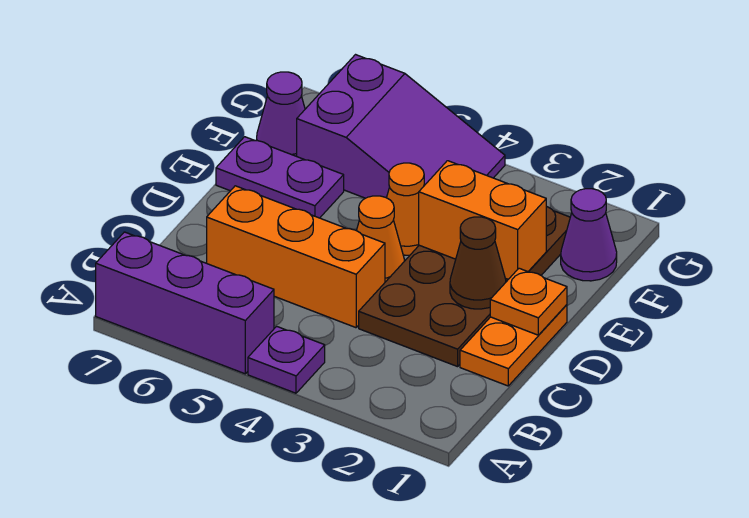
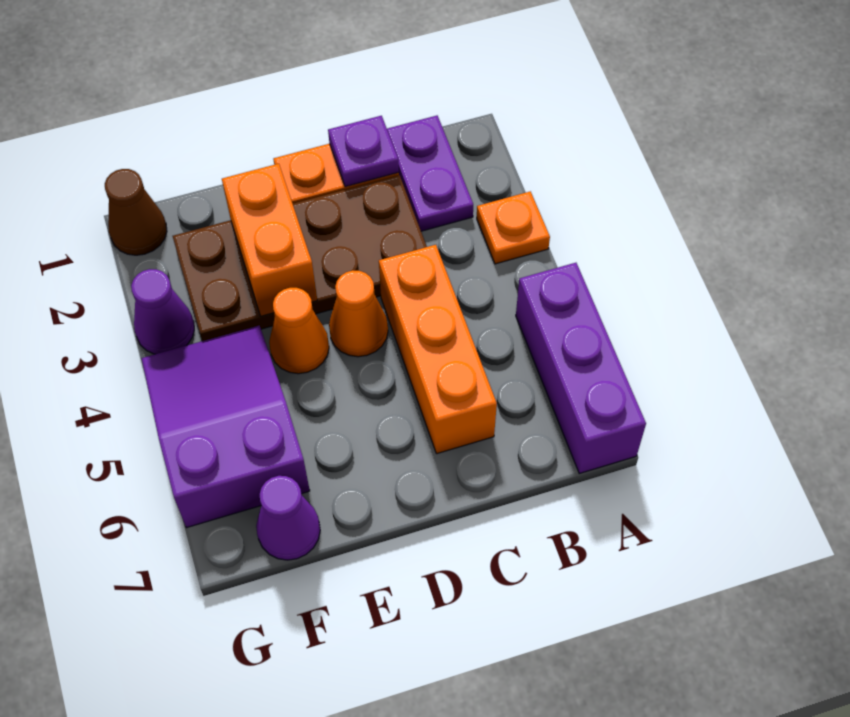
purple 1x1 plate [248,326,325,393] -> purple 1x1 plate moved to [328,116,399,187]
orange 1x1 plate [490,268,567,335] -> orange 1x1 plate moved to [477,191,550,264]
brown 1x1 cone [450,217,506,309] -> brown 1x1 cone moved to [105,169,167,255]
purple 1x2 plate [216,137,344,218] -> purple 1x2 plate moved to [387,116,473,231]
purple 1x1 cone [561,189,617,281] -> purple 1x1 cone moved to [131,269,194,354]

